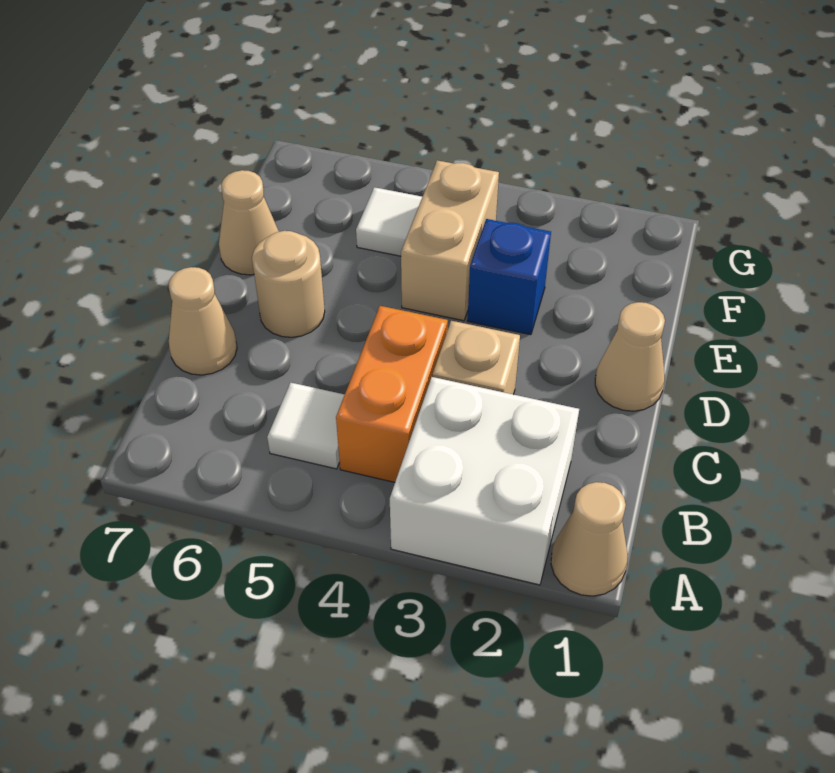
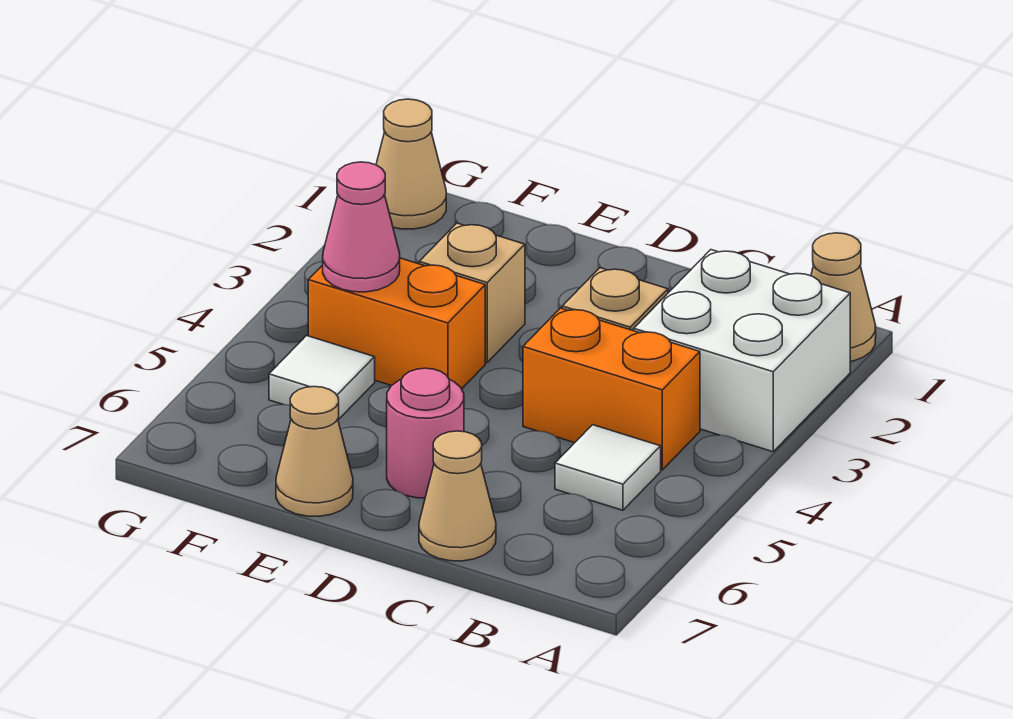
tan 1x1 cone [595,302,665,411] -> tan 1x1 cone moved to [376,99,446,229]
tan 1x1 round brick [252,231,325,337] -> pink 1x1 round brick [387,368,464,498]
blue 1x1 brick [468,219,551,335] -> tan 1x1 brick [419,223,525,362]
tan 1x2 brick [401,160,499,321] -> orange 1x2 brick [308,258,485,389]
none -> pink 1x1 cone [323,162,400,292]

